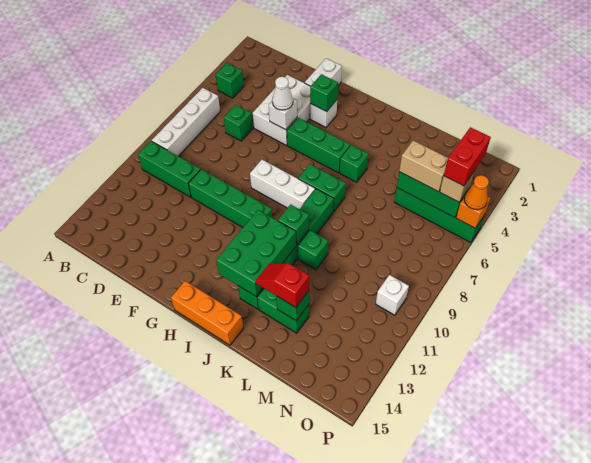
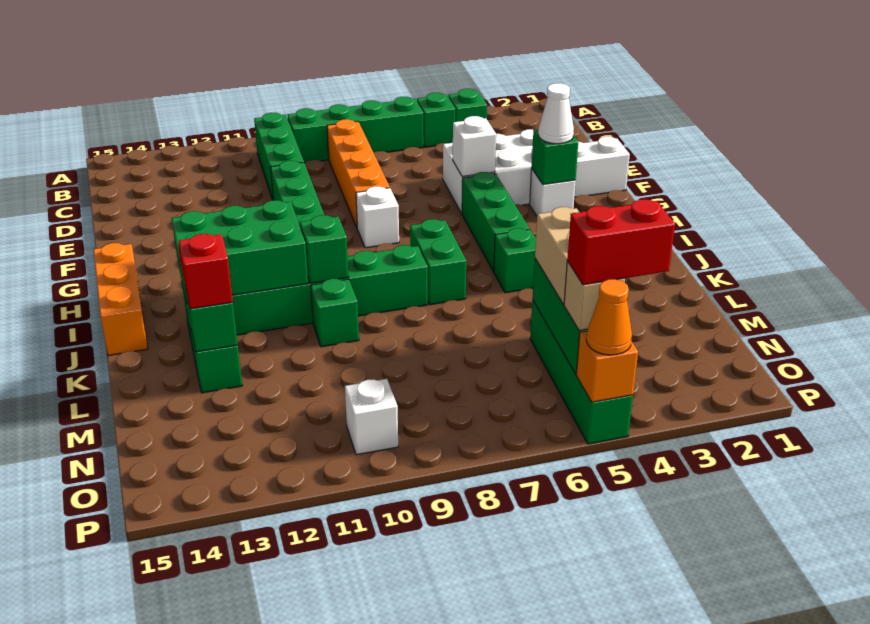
white 1x4 brick [152,88,220,156] -> green 1x4 brick [288,97,424,163]
none -> orange 1x4 brick [327,119,390,227]
green 1x1 brick [224,105,253,141] -> green 1x1 brick moved to [417,93,455,147]
white 1x1 cone [272,77,293,110] -> white 1x1 cone moved to [538,83,574,144]
white 1x3 brick [250,160,315,209] -> white 1x1 brick [356,186,399,248]

